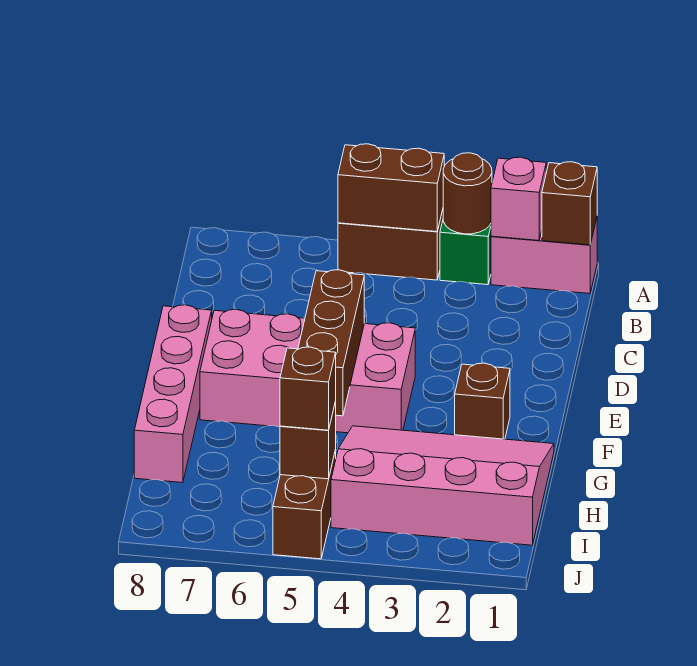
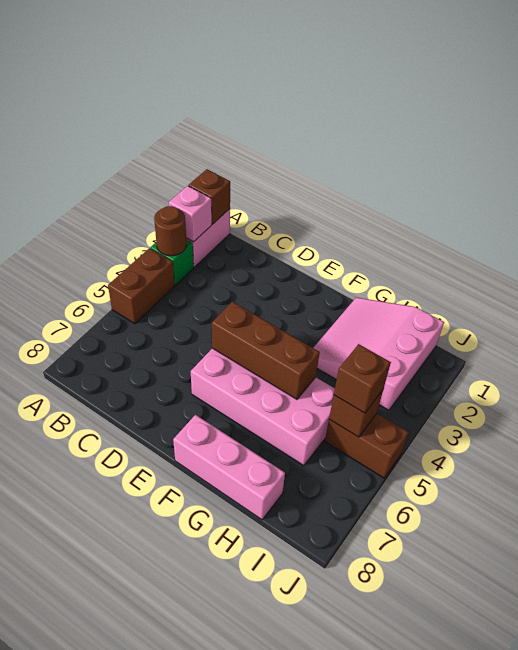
brown 1x2 brick [338,144,444,232] -> none
pink 2x4 brick [200,309,415,433] -> pink 2x4 brick turned to [191,348,335,466]
pink 1x4 brick [134,305,212,483] -> pink 1x3 brick [173,415,285,520]
brown 1x1 brick [455,363,510,439] -> none
pink 3x4 slope [331,426,554,545] -> pink 3x3 slope [313,298,444,410]

